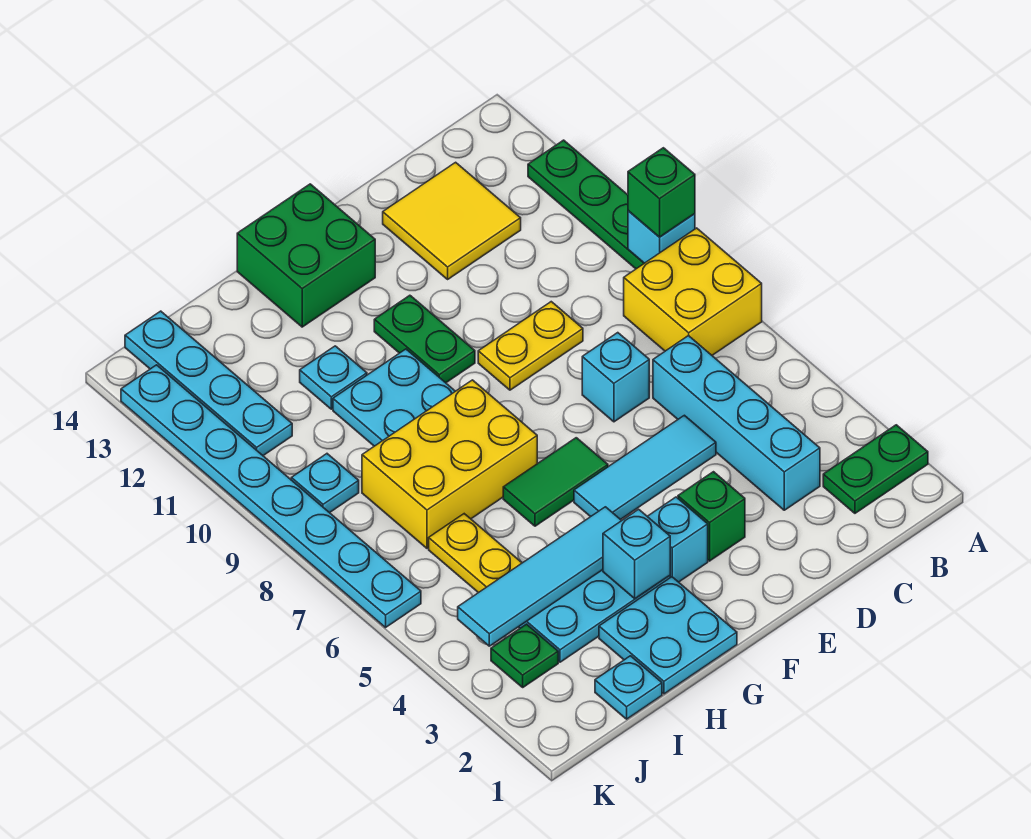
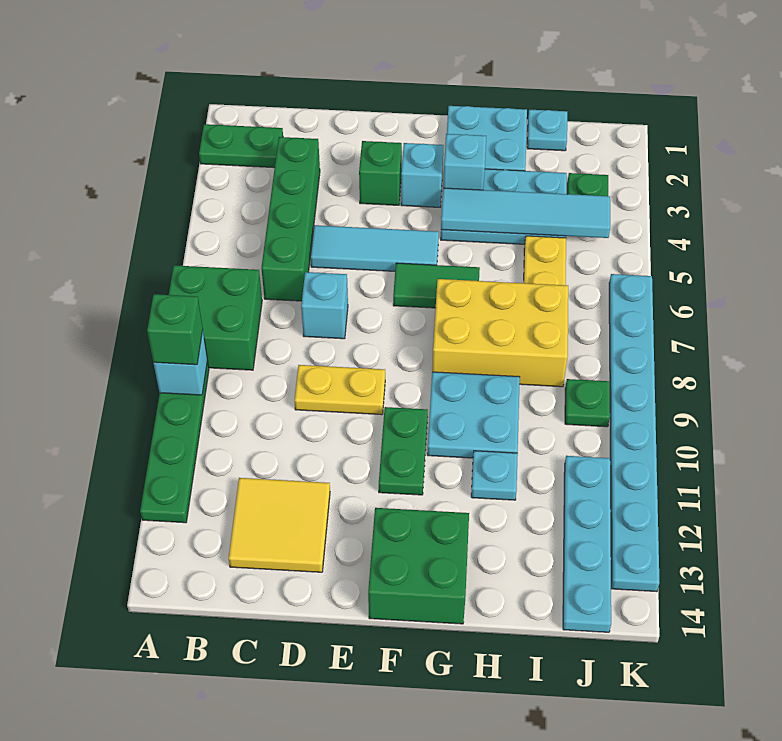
yellow 2x2 brick [624,228,762,355] -> green 2x2 brick [169,265,262,370]
cyan 1x4 brick [653,336,820,510] -> green 1x4 brick [261,137,320,301]
cyan 1x1 plate [291,454,359,513] -> green 1x1 plate [565,379,610,427]

